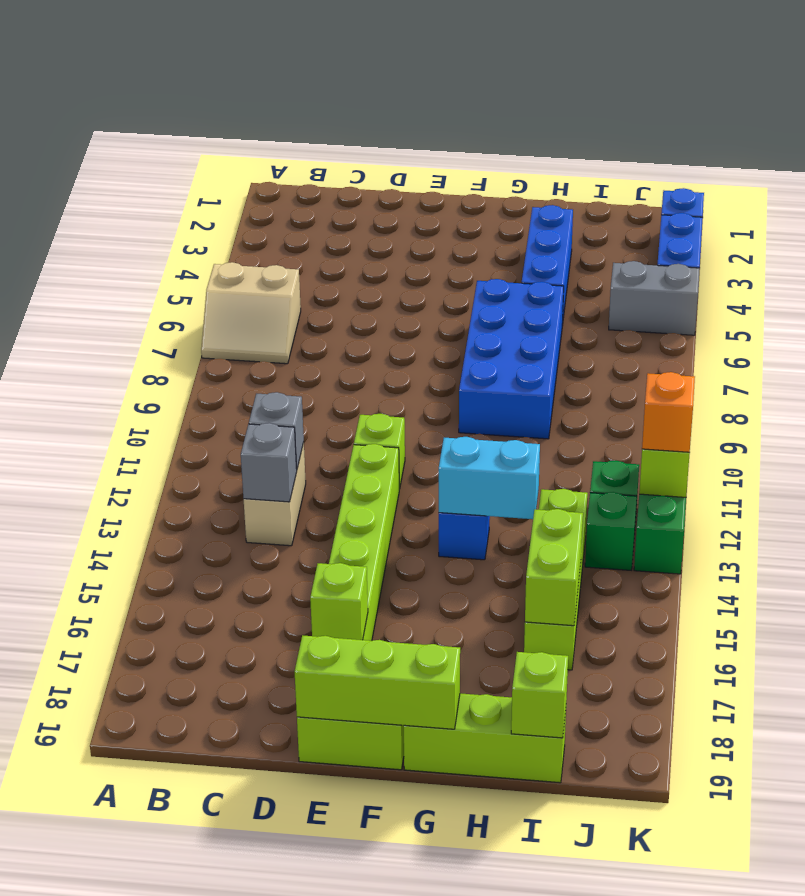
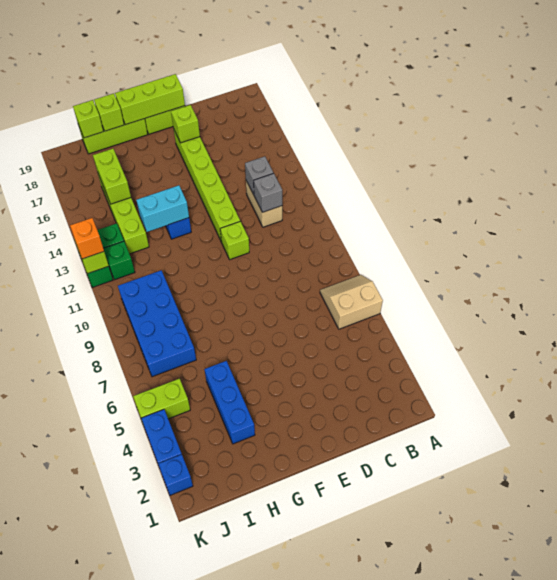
blue 2x4 brick [459,279,564,439] -> blue 2x4 brick moved to [118,270,196,377]
none -> lime 1x1 brick [94,93,124,131]
grey 1x2 brick [609,261,700,335] -> lime 1x2 brick [133,379,190,419]

